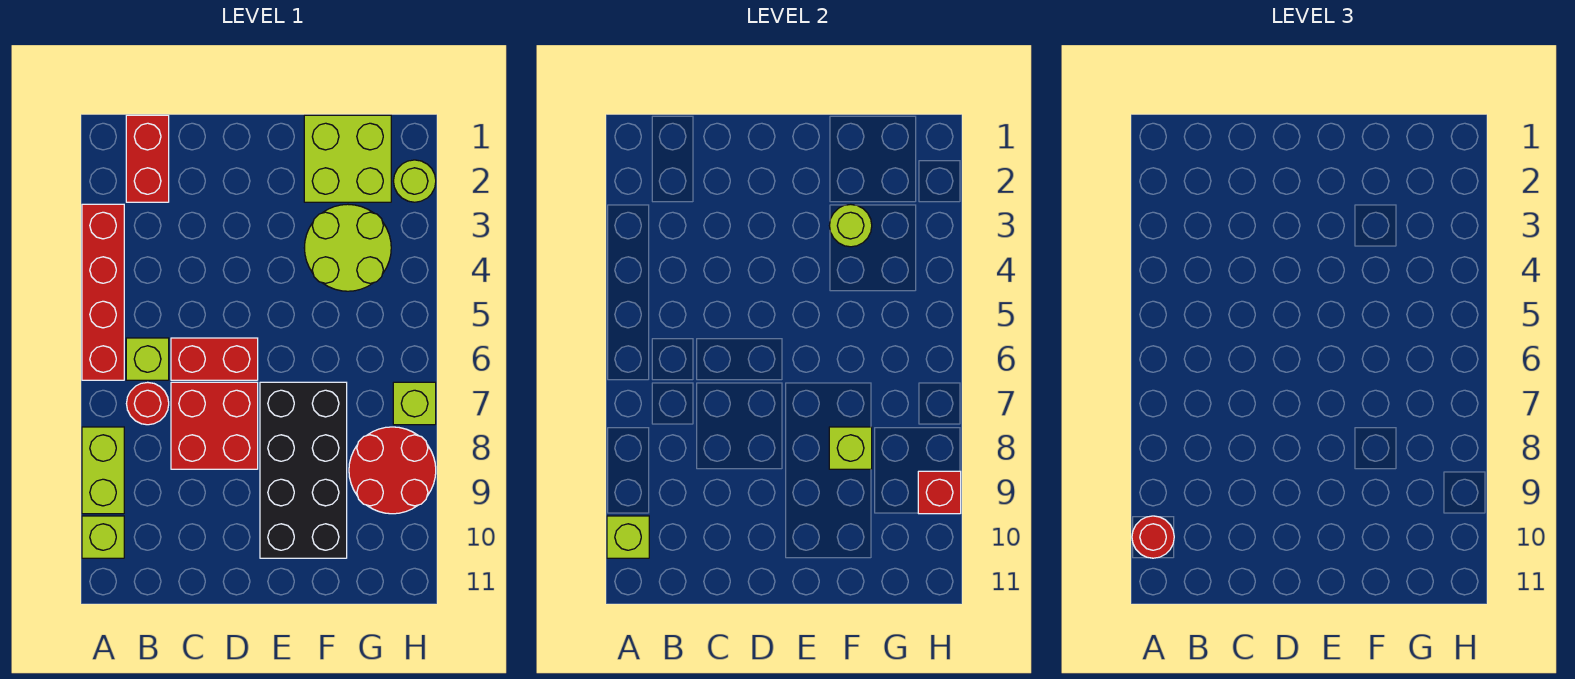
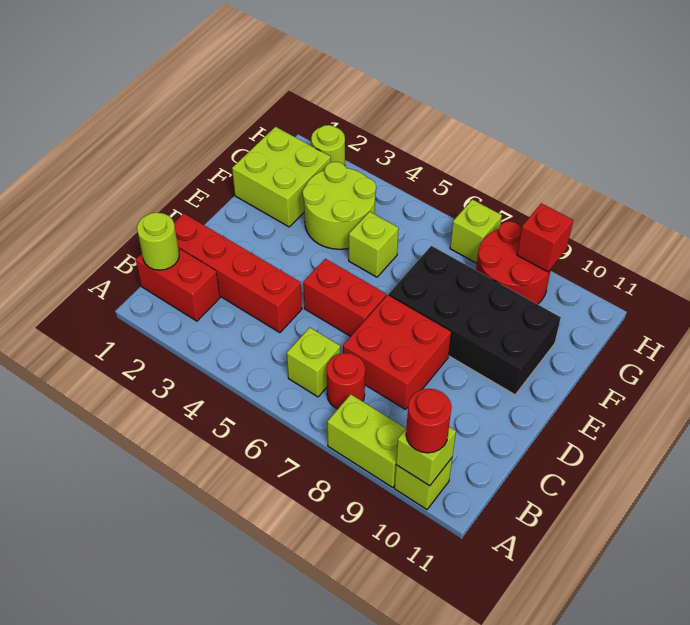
red 1x4 brick [82,204,124,380] -> red 1x4 brick moved to [174,214,302,333]
red 1x2 brick [171,338,258,380] -> red 1x2 brick turned to [303,259,386,336]
lime 1x1 round brick [829,204,872,247] -> lime 1x1 round brick moved to [137,213,179,270]
lime 1x1 brick [829,427,872,469] -> lime 1x1 brick moved to [349,212,399,277]

